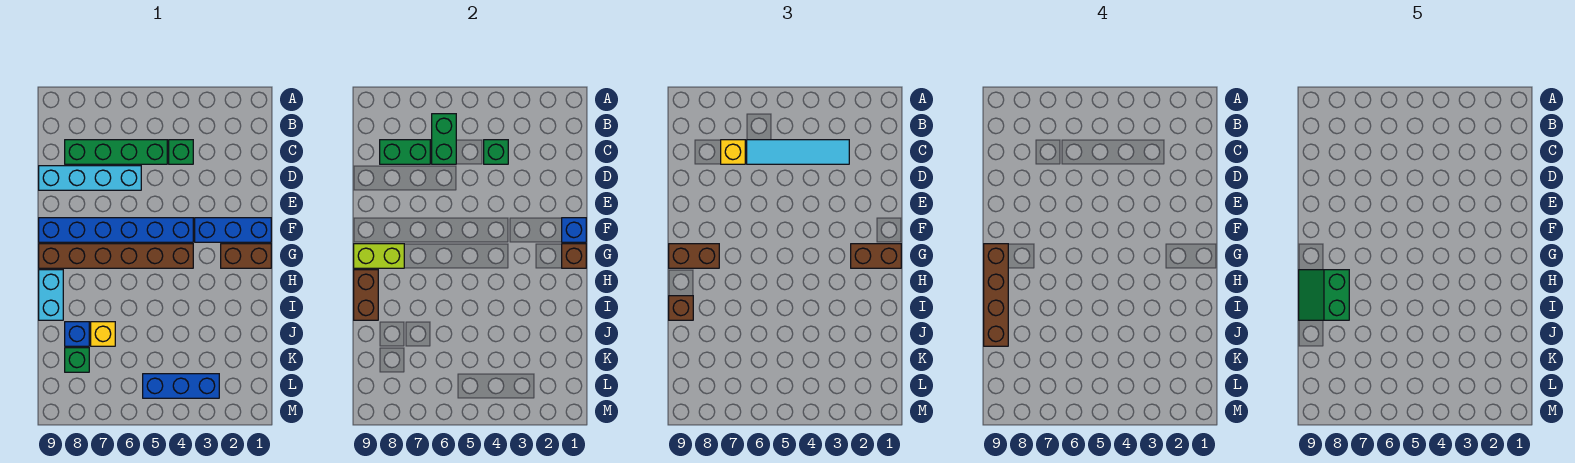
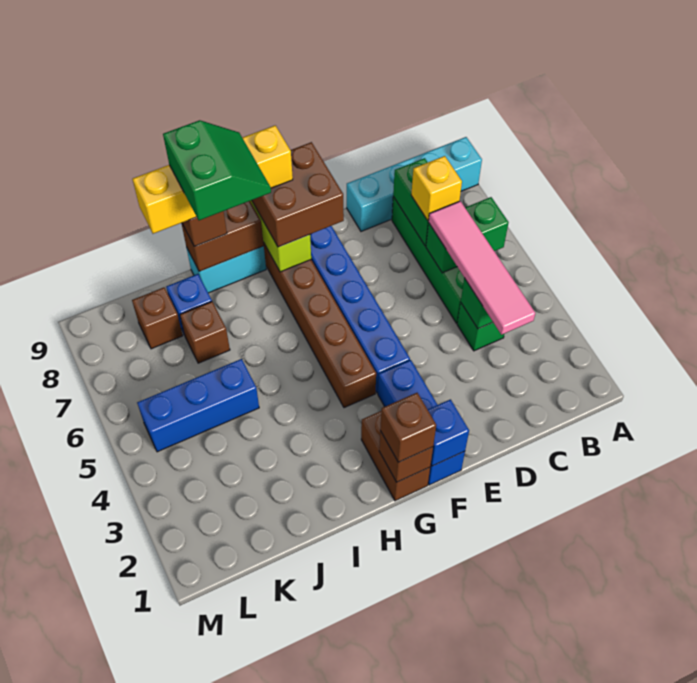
cyan 1x4 tile [747,140,849,164] -> pink 1x4 tile [428,201,535,335]
cyan 1x4 brick [39,166,141,190] -> cyan 1x4 brick turned to [347,137,482,231]
brown 1x2 brick [851,244,901,268] -> brown 1x1 brick [380,393,436,462]
brown 1x2 brick [669,244,719,268] -> brown 2x2 brick [252,142,344,247]
brown 1x4 brick [984,244,1008,346] -> yellow 1x4 brick [133,126,293,234]
green 2x2 slope [1299,270,1349,320] -> green 2x2 slope turned to [163,120,271,220]
yellow 1x1 brick [91,322,115,346] -> brown 1x1 brick [180,302,230,363]
green 1x1 brick [65,348,89,372] -> brown 1x1 brick [132,287,183,349]
blue 1x3 brick [143,374,219,398] -> blue 1x3 brick turned to [137,359,259,452]

